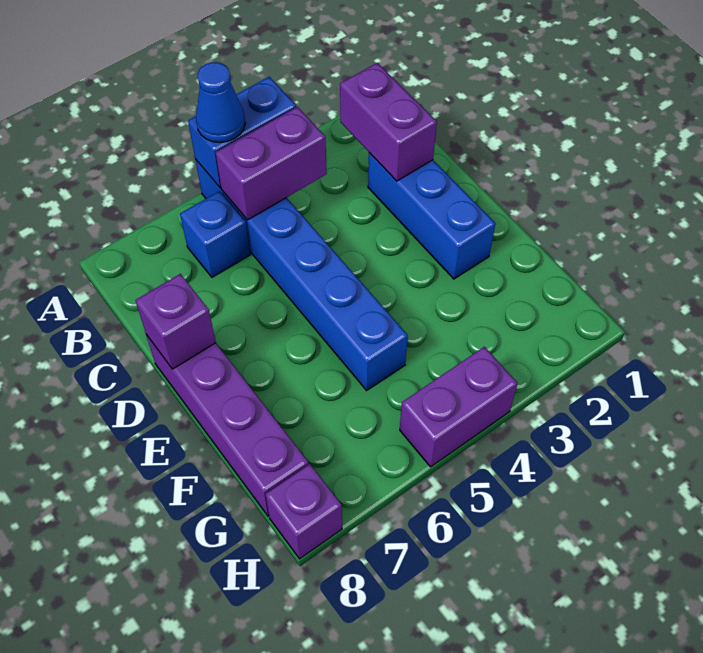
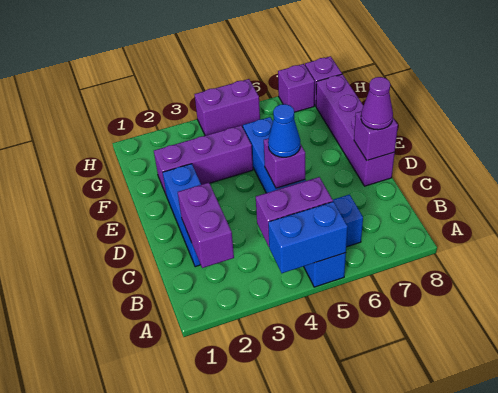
blue 1x1 cone [196,62,245,142] -> blue 1x1 cone moved to [268,104,300,157]
none -> purple 1x1 brick [264,138,305,188]
none -> purple 1x1 cone [361,77,393,130]
none -> purple 1x3 brick [154,126,253,194]
none -> purple 1x1 brick [278,64,315,112]

